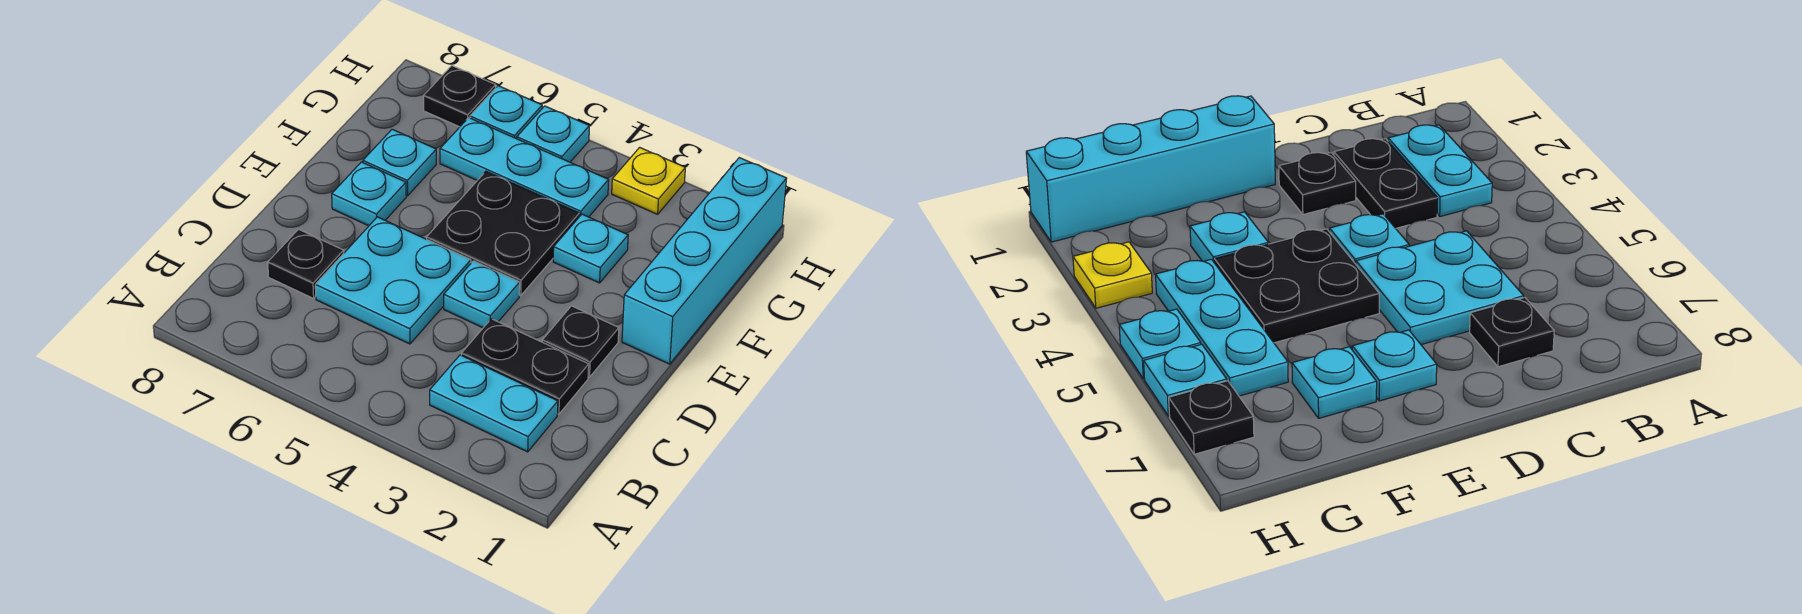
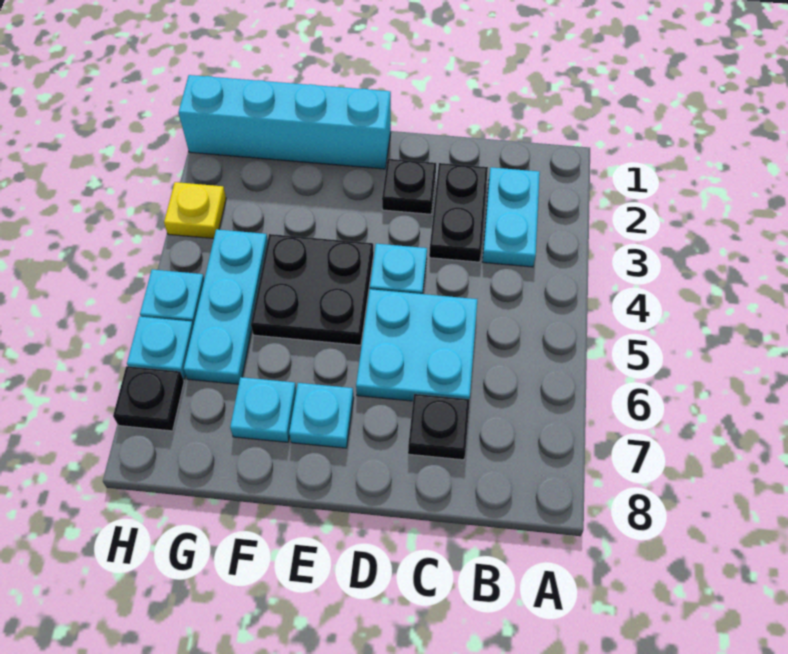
cyan 1x1 plate [553,214,628,283] -> none

